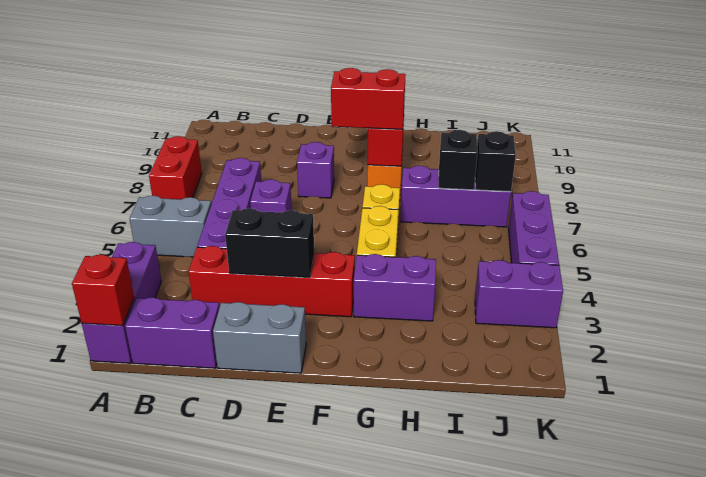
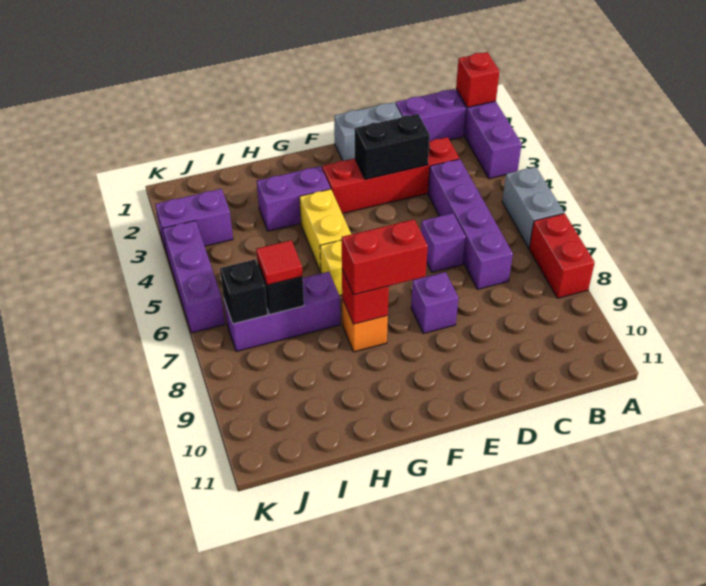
grey 1x2 brick [130,196,211,257] -> grey 1x2 brick turned to [502,167,564,248]
none -> red 1x1 tile [256,240,303,285]

